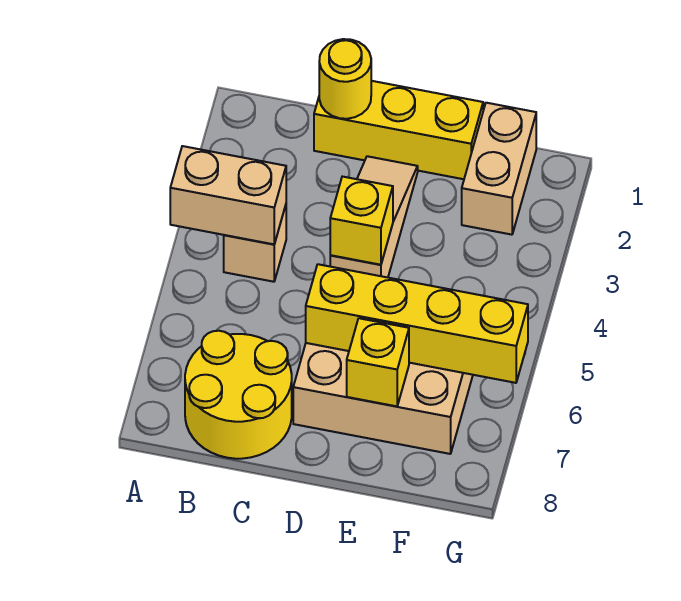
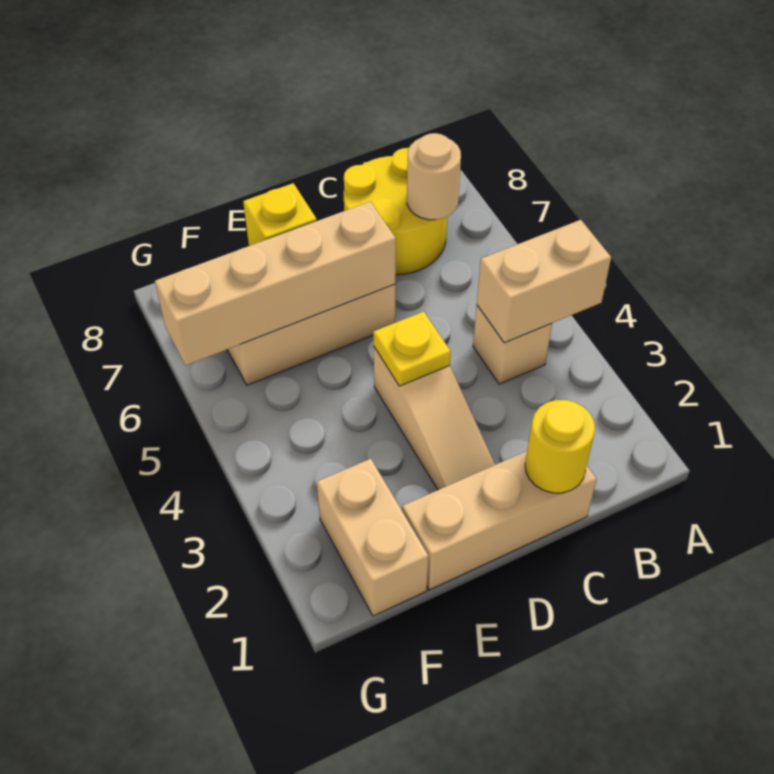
none -> tan 1x1 round brick [407,133,461,220]
yellow 1x3 brick [314,81,483,179] -> tan 1x3 brick [402,451,597,590]
yellow 1x1 brick [330,177,393,265] -> yellow 1x1 plate [373,311,451,386]
yellow 1x4 brick [306,264,528,383] -> tan 1x4 brick [155,202,396,365]

